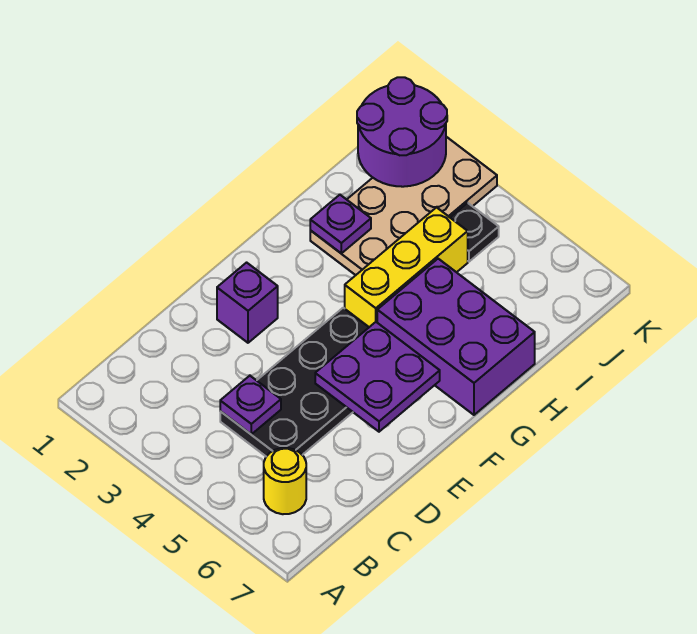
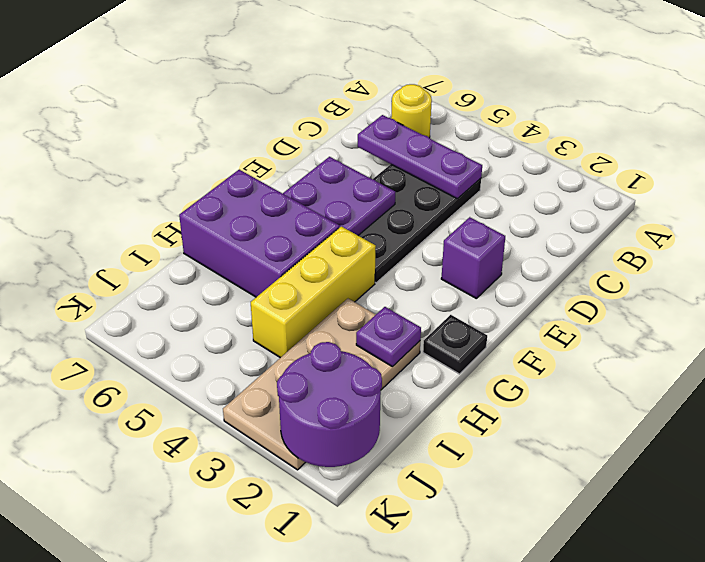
purple 1x1 plate [220,376,281,434] -> purple 1x3 plate [358,115,482,199]
black 1x1 plate [450,203,499,262] -> black 1x1 plate moved to [423,315,487,374]

